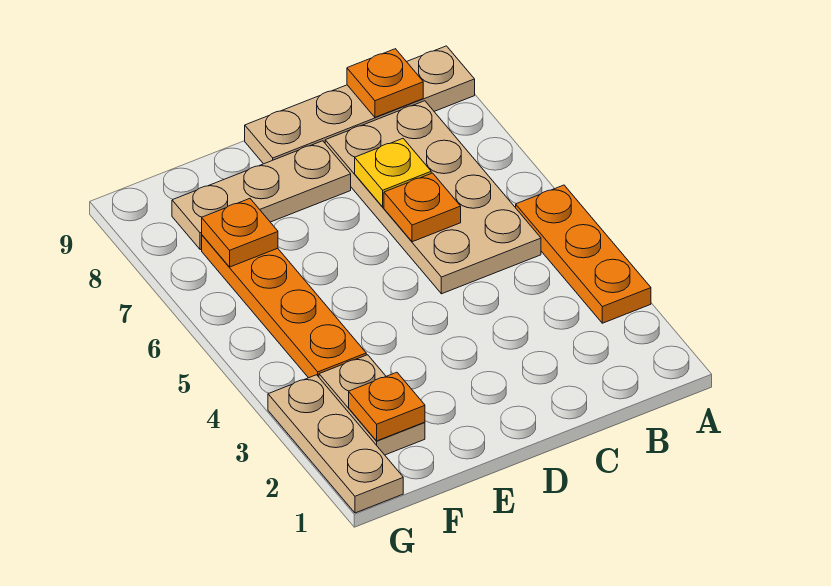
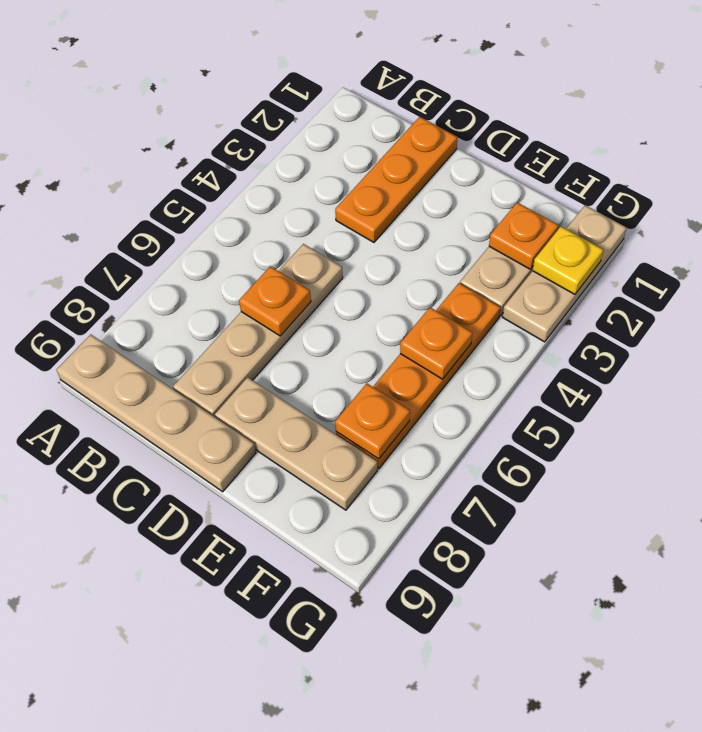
orange 1x3 plate [516,185,651,323] -> orange 1x3 plate moved to [335,117,458,242]
tan 2x4 plate [325,101,541,294] -> tan 1x4 plate [173,244,343,417]
orange 1x1 plate [347,49,423,117] -> orange 1x1 plate moved to [400,307,473,379]
yellow 1x1 plate [355,139,431,207] -> yellow 1x1 plate moved to [533,226,603,294]

